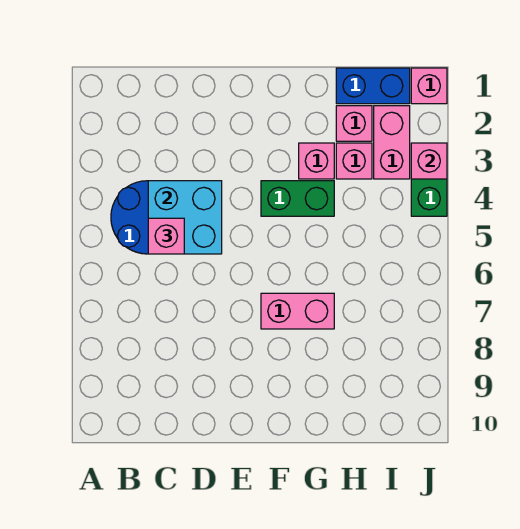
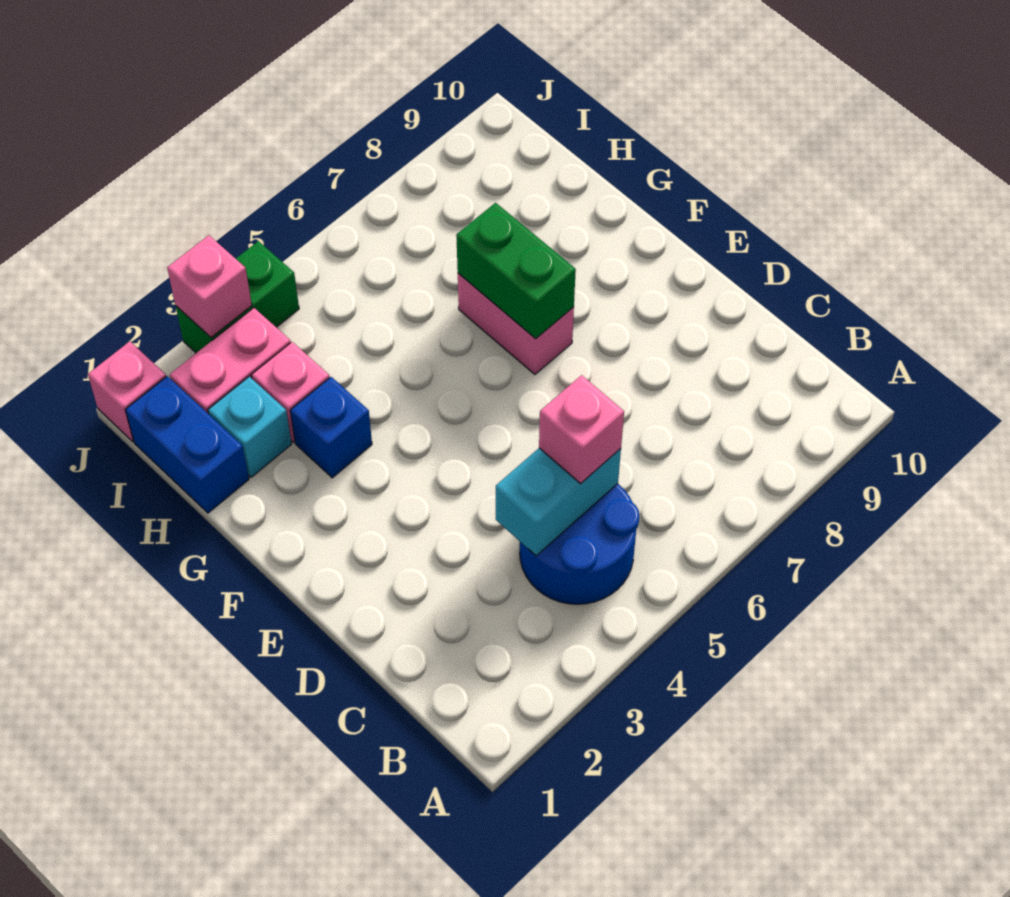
cyan 2x2 brick [148,181,222,254] -> cyan 1x2 brick [496,448,621,556]
green 1x2 brick [261,181,334,216] -> green 1x2 brick moved to [456,203,576,338]
pink 1x1 brick [299,143,334,179] -> blue 1x1 brick [290,377,372,478]
pink 1x1 brick [336,106,372,141] -> cyan 1x1 brick [208,376,292,477]

